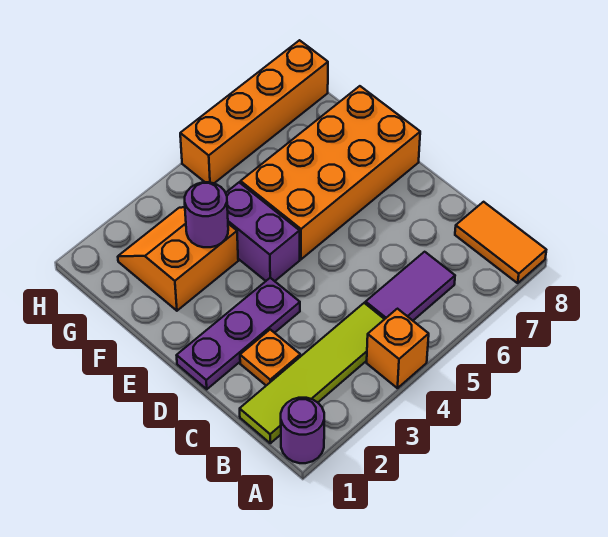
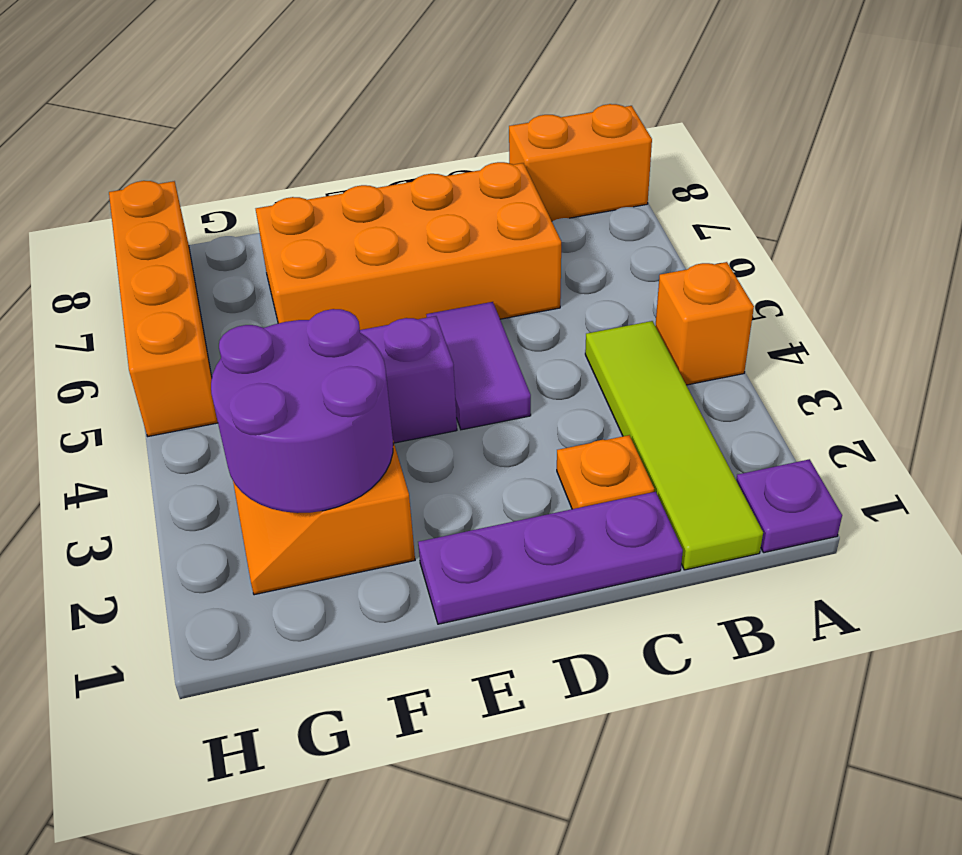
purple 1x1 round brick [281,398,324,463] -> purple 1x1 plate [736,459,842,553]
orange 1x2 tile [455,202,546,283] -> orange 1x2 brick [509,104,652,221]
purple 1x2 tile [366,252,455,320] -> purple 1x2 tile moved to [427,302,531,430]
purple 1x3 plate [177,278,300,389] -> purple 1x3 plate turned to [418,492,683,624]
orange 2x4 brick [241,86,420,259] -> orange 2x4 brick turned to [256,162,561,330]
purple 1x1 round brick [185,182,228,247] -> purple 2x2 round brick [211,309,393,513]

